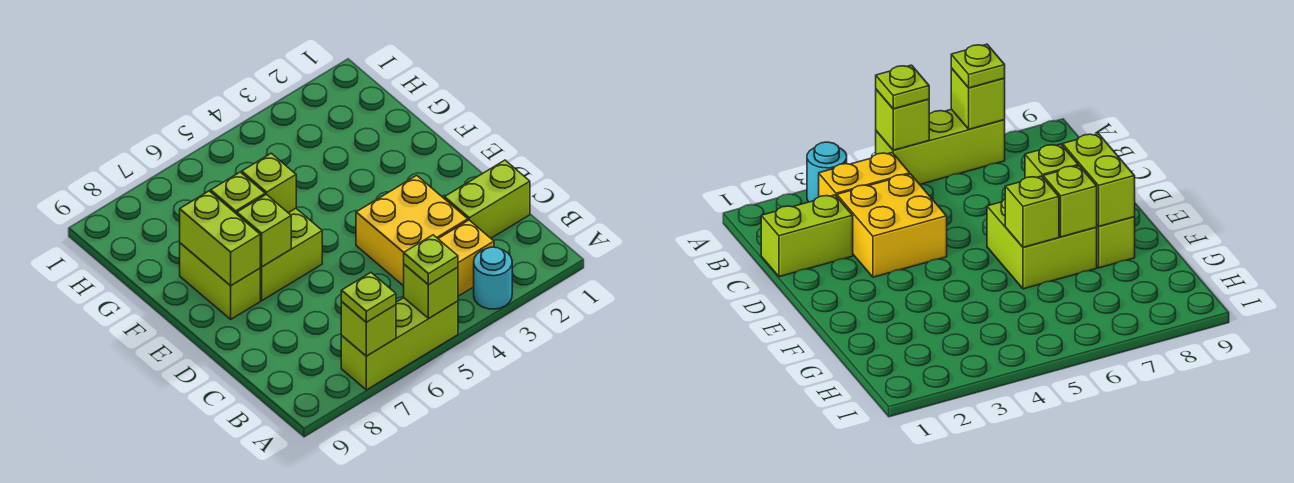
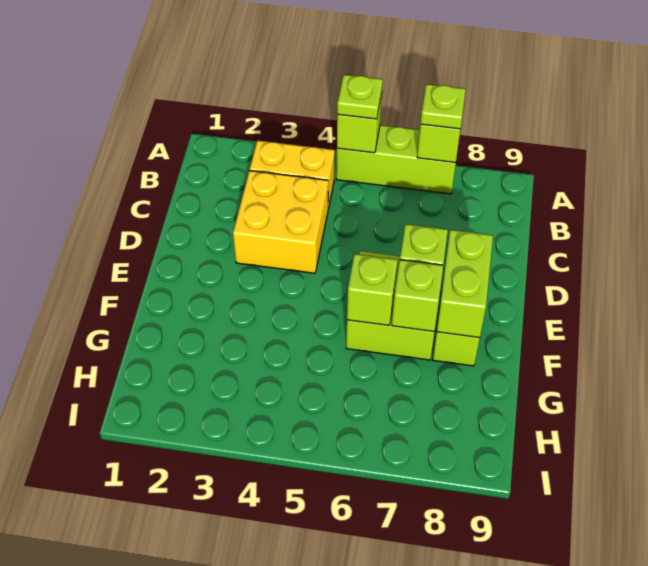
cyan 1x1 round brick [474,247,512,309] -> none
lime 1x2 brick [444,160,530,238] -> none

